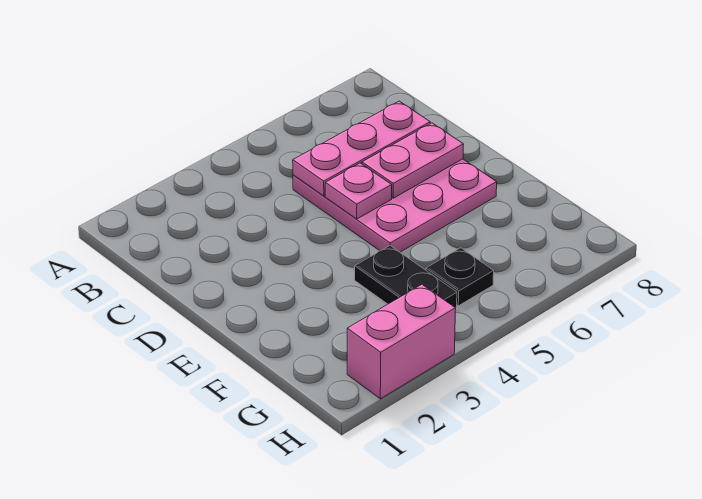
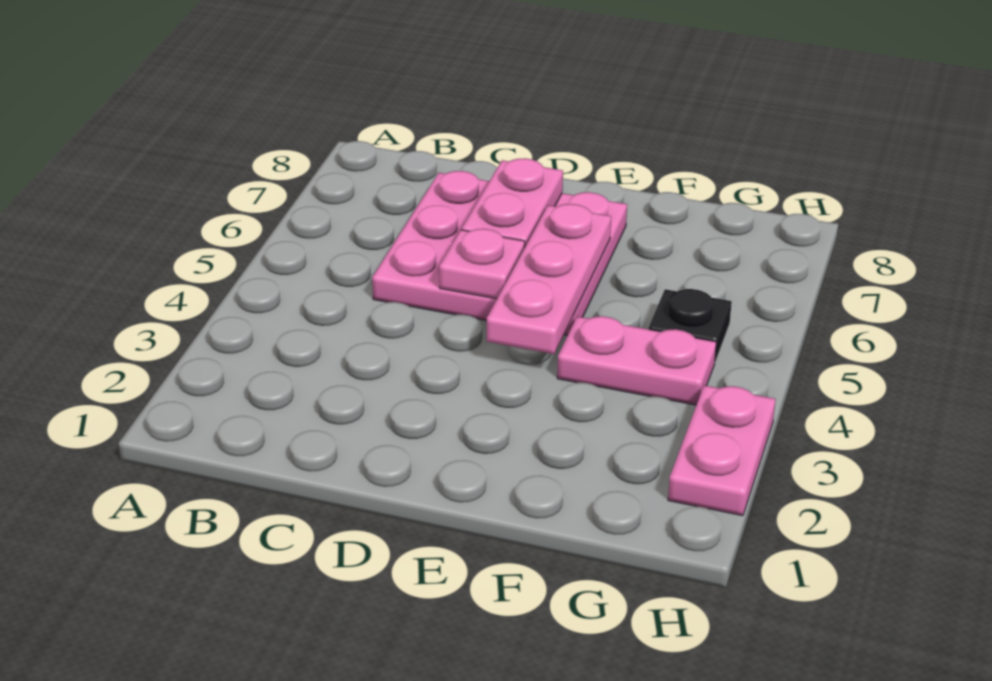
pink 1x3 plate [293,101,430,196] -> pink 1x3 plate moved to [487,204,611,354]
black 1x2 plate [355,246,457,308] -> pink 1x2 plate [557,316,716,405]
pink 1x2 brick [347,284,456,399] -> pink 1x2 plate [668,385,776,516]

